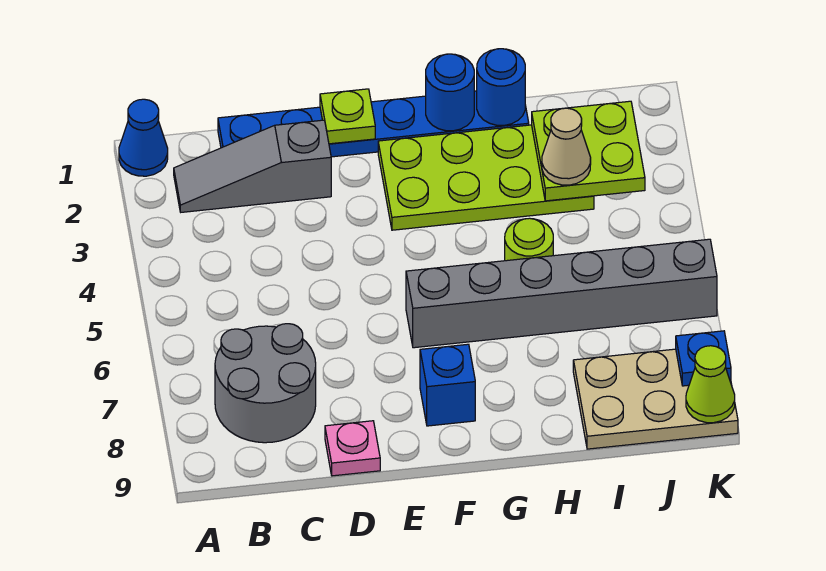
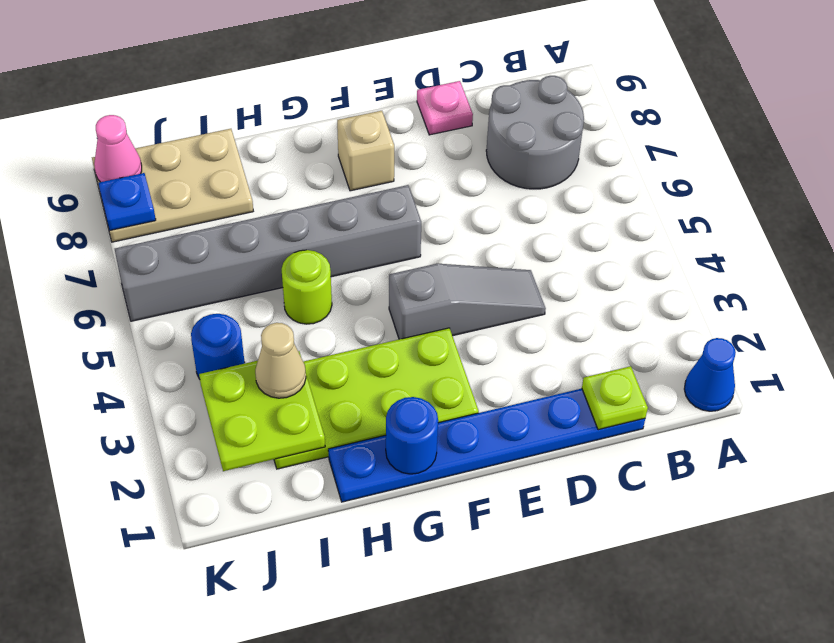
grey 1x3 slope [174,120,331,212] -> grey 1x3 slope moved to [389,264,546,339]
lime 1x1 plate [320,89,375,144] -> lime 1x1 plate moved to [582,366,648,430]
blue 1x1 brick [420,344,475,426] -> tan 1x1 brick [337,111,394,191]
blue 1x1 round brick [477,49,525,125] -> blue 1x1 round brick moved to [191,314,245,379]
lime 1x1 cone [686,346,735,423] -> pink 1x1 cone [94,115,142,182]

